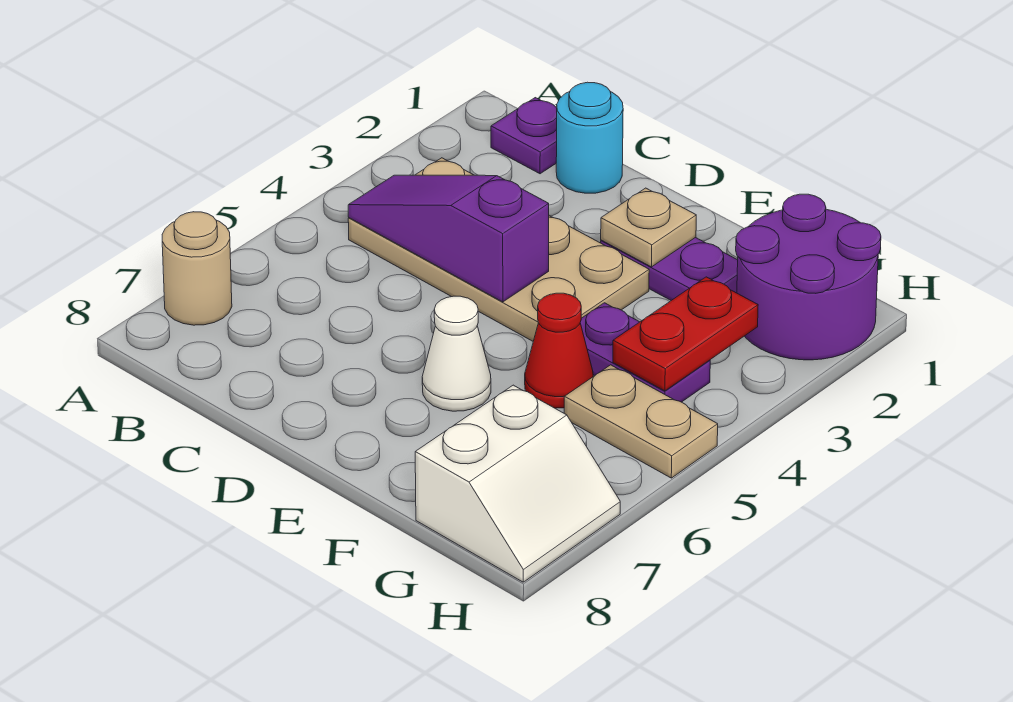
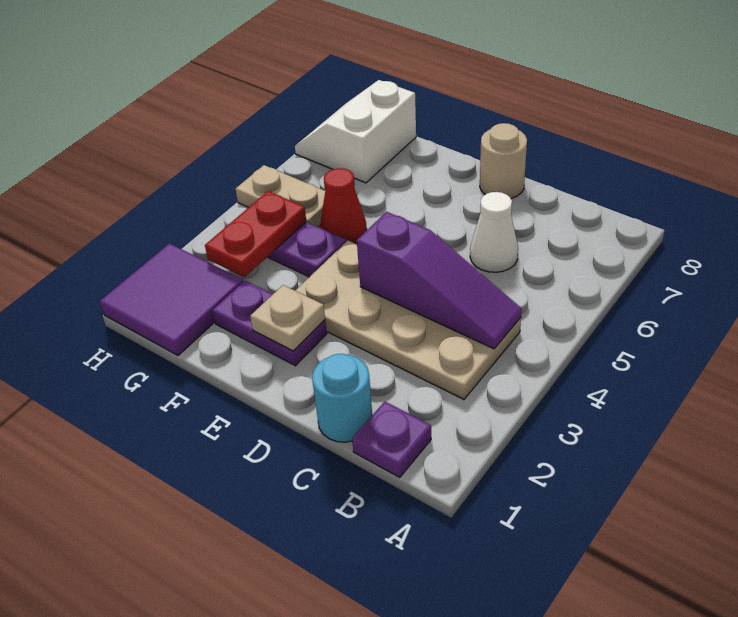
tan 1x1 round brick [162,212,232,325] -> tan 1x1 round brick moved to [480,123,527,198]
white 1x1 cone [422,296,491,411] -> white 1x1 cone moved to [470,192,518,272]
purple 2x2 round brick [736,194,881,360] -> purple 2x2 tile [100,243,243,356]

